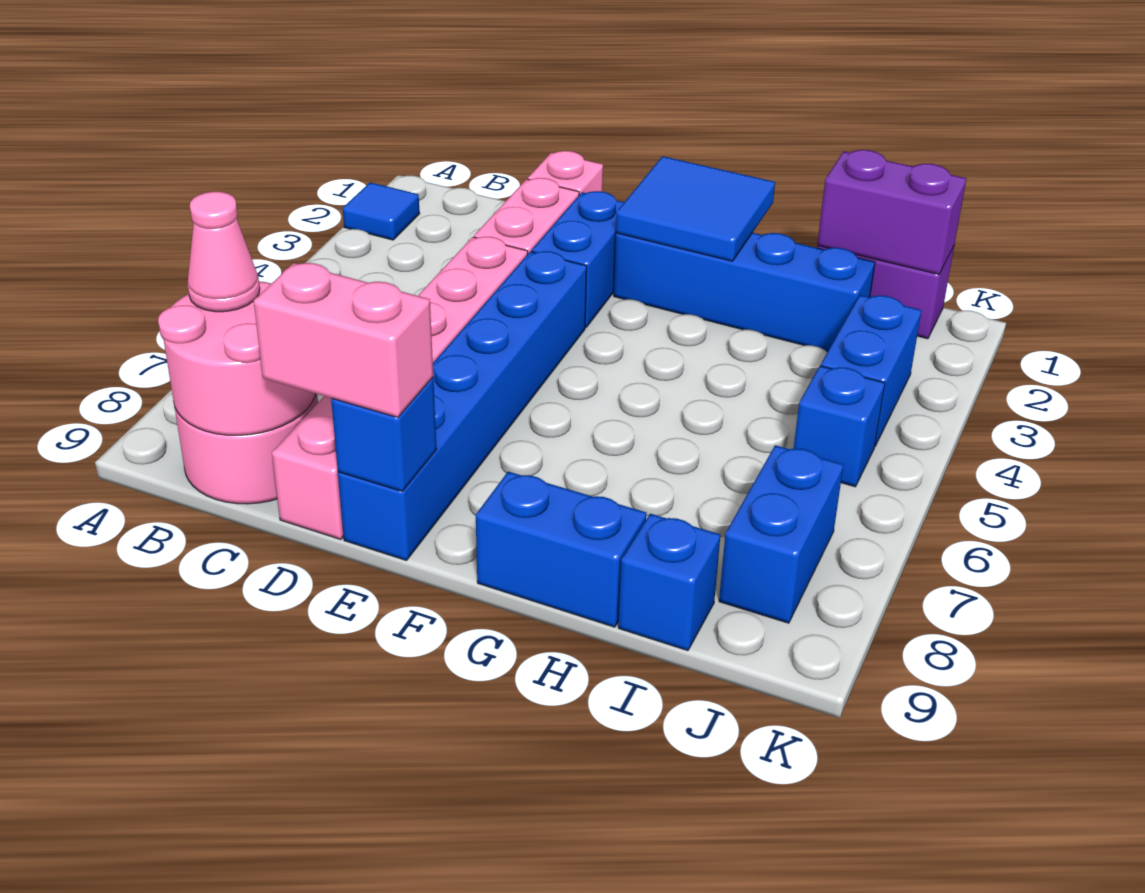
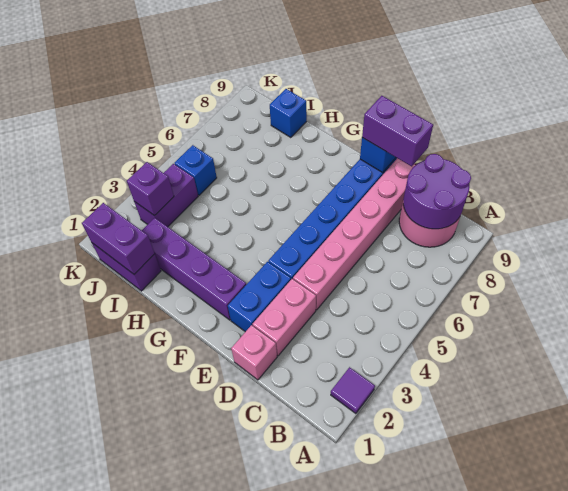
blue 1x1 tile [343,182,420,240] -> purple 1x1 tile [331,367,375,414]
pink 2x2 round brick [158,281,316,435] -> purple 2x2 round brick [403,154,471,229]
pink 1x1 cone [187,191,260,312] -> none
pink 1x2 brick [254,263,433,418] -> purple 1x2 brick [362,96,433,167]
blue 2x2 tile [616,156,775,261] -> none
blue 1x4 brick [614,233,875,351] -> purple 1x4 brick [142,218,246,320]
blue 1x2 brick [476,472,646,627] -> none
blue 1x2 brick [821,295,921,446] -> purple 1x2 brick [135,164,198,227]
none -> purple 1x1 brick [127,162,174,216]
blue 1x2 brick [719,445,844,623] -> none

